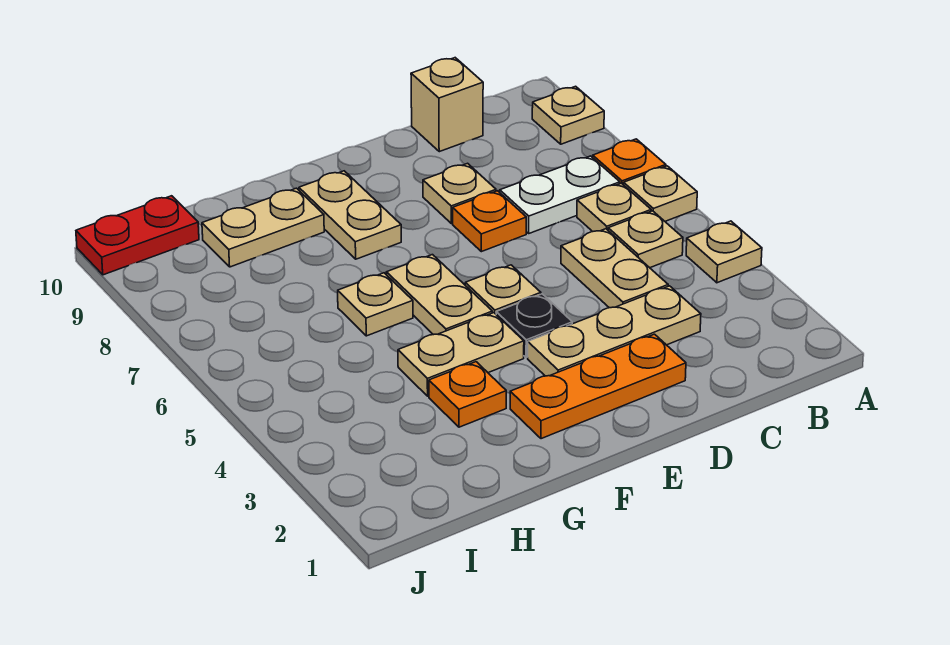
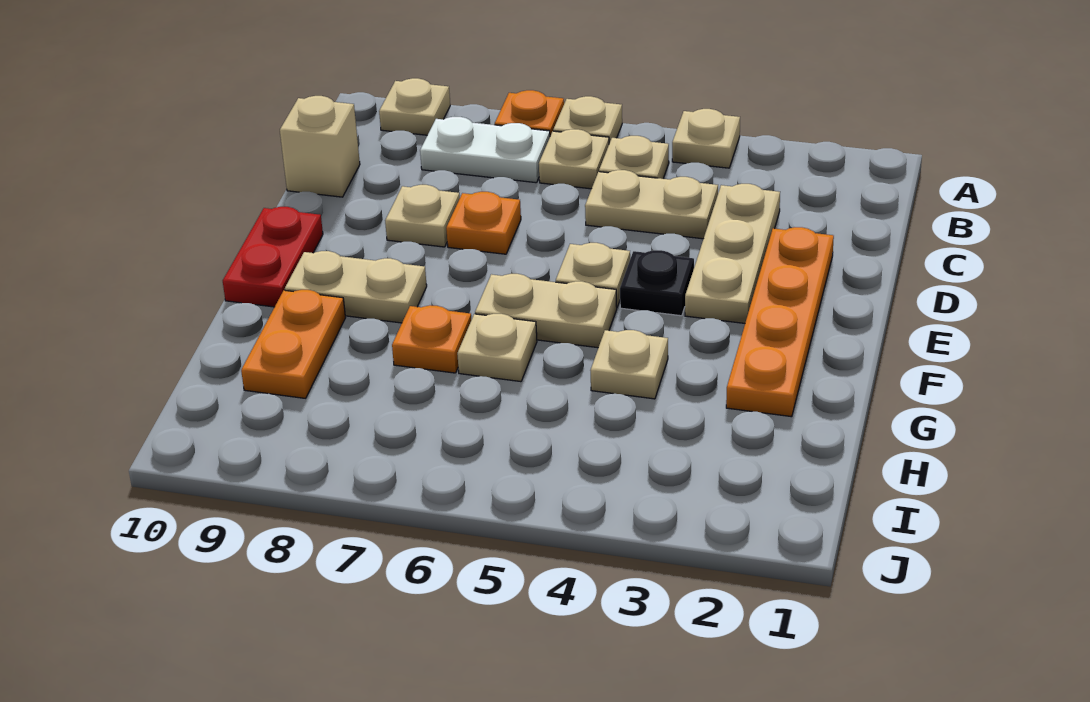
white 1x2 plate [500,156,620,233] -> white 1x2 plate turned to [420,117,550,183]
orange 1x3 plate [510,334,686,439] -> orange 1x4 plate [726,227,834,417]
tan 1x2 plate [398,313,524,396] -> tan 1x1 plate [590,330,668,399]
orange 1x1 plate [429,362,506,427] -> orange 1x1 plate moved to [392,305,471,373]
tan 1x2 plate [202,188,324,267] -> orange 1x2 plate [241,290,345,398]
red 1x2 plate [76,196,199,275] -> red 1x2 plate moved to [223,206,323,307]

